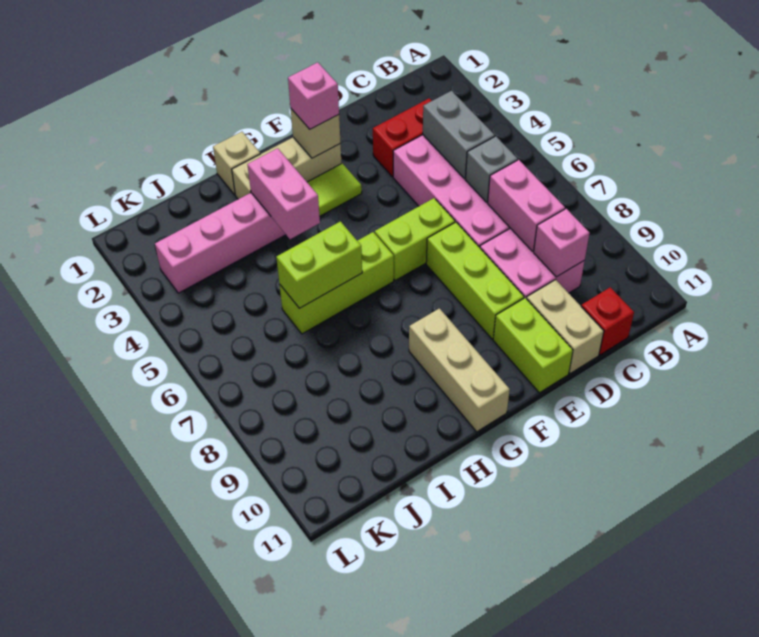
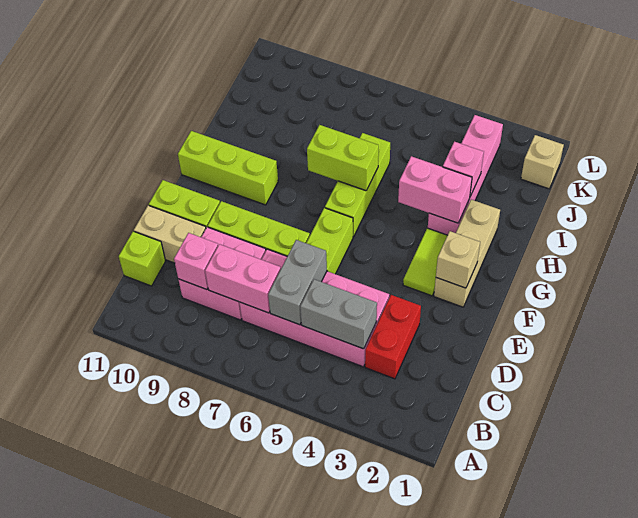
grey 1x1 brick [466,136,518,202] -> grey 1x2 brick [268,240,327,325]
red 1x1 brick [581,287,634,355] -> lime 1x1 brick [119,231,165,286]
pink 1x1 brick [288,62,339,129] -> pink 1x1 brick moved to [443,142,484,196]
tan 1x3 brick [409,308,510,432] -> lime 1x3 brick [178,131,278,205]
tan 1x1 brick [213,132,260,195] -> tan 1x1 brick moved to [521,135,564,189]
lime 1x2 brick [276,221,362,308] -> lime 1x2 brick turned to [307,125,379,191]

